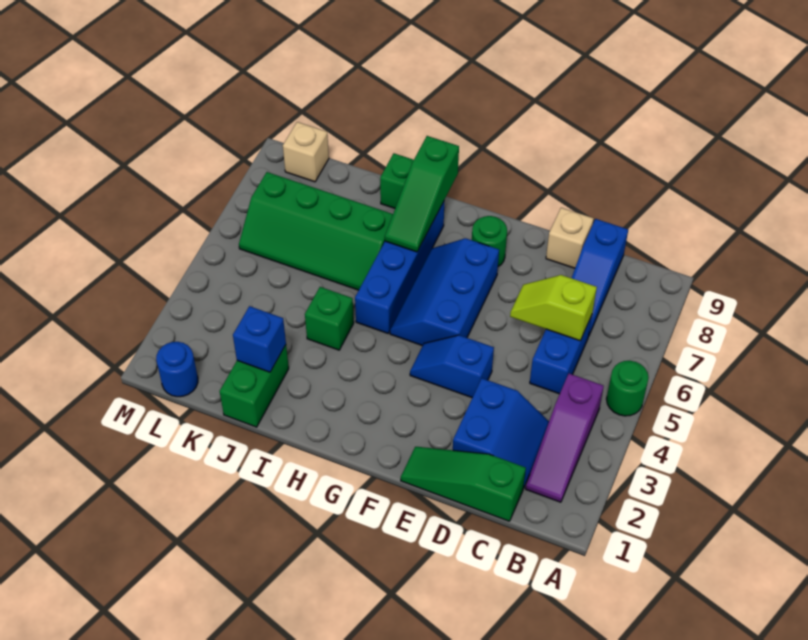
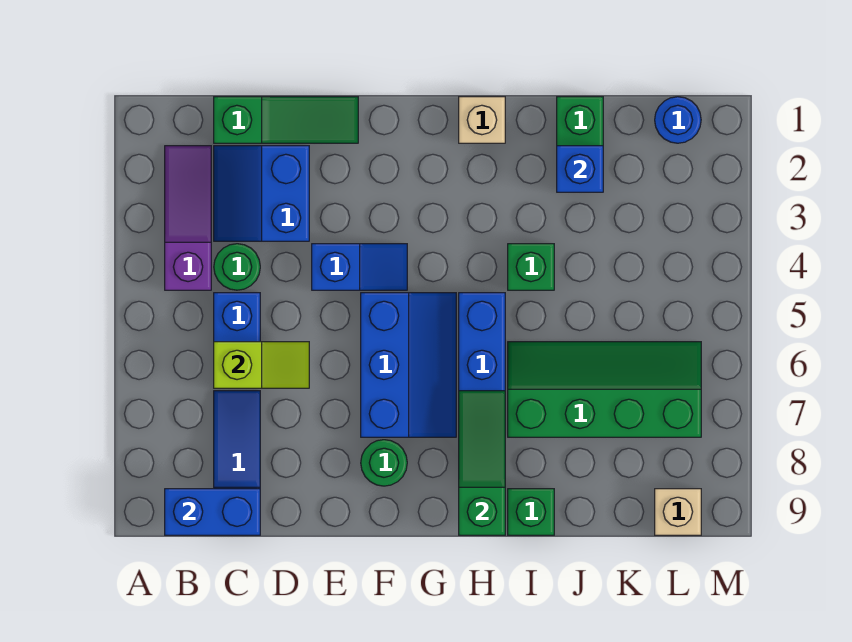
green 1x1 round brick [607,361,649,416] -> green 1x1 round brick moved to [214,244,260,290]
none -> blue 1x2 brick [165,489,260,535]
tan 1x1 brick [546,208,594,268] -> tan 1x1 brick moved to [459,97,505,143]

